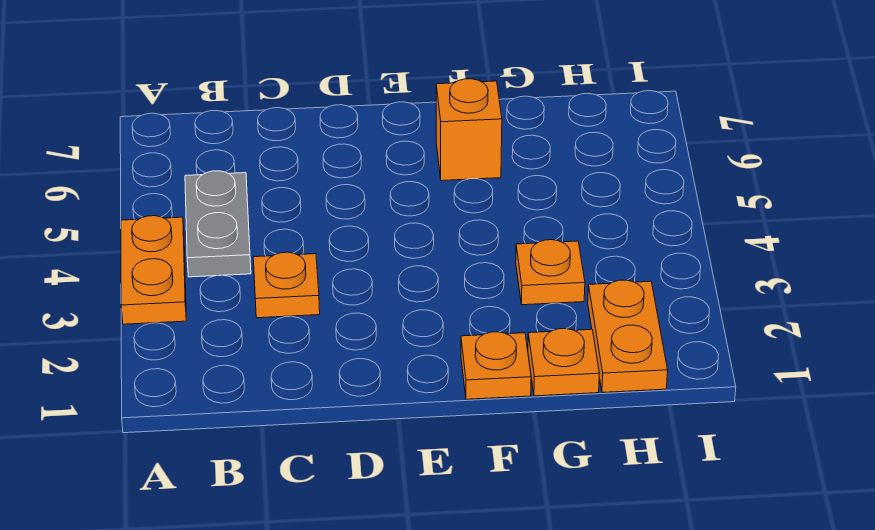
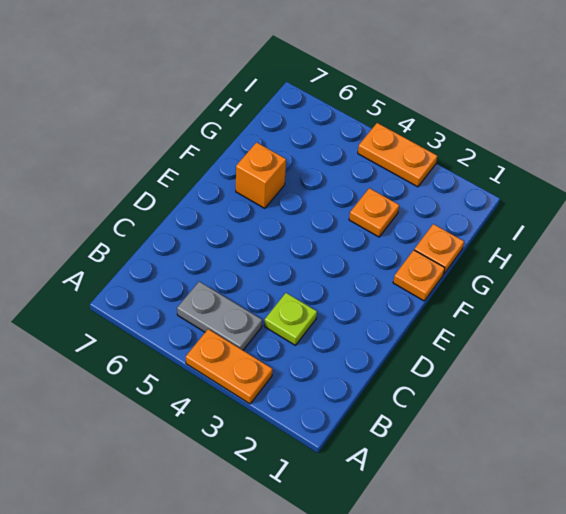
orange 1x1 plate [253,252,320,318] -> lime 1x1 plate [264,293,317,345]
orange 1x2 plate [588,280,668,392] -> orange 1x2 plate moved to [358,123,437,187]

